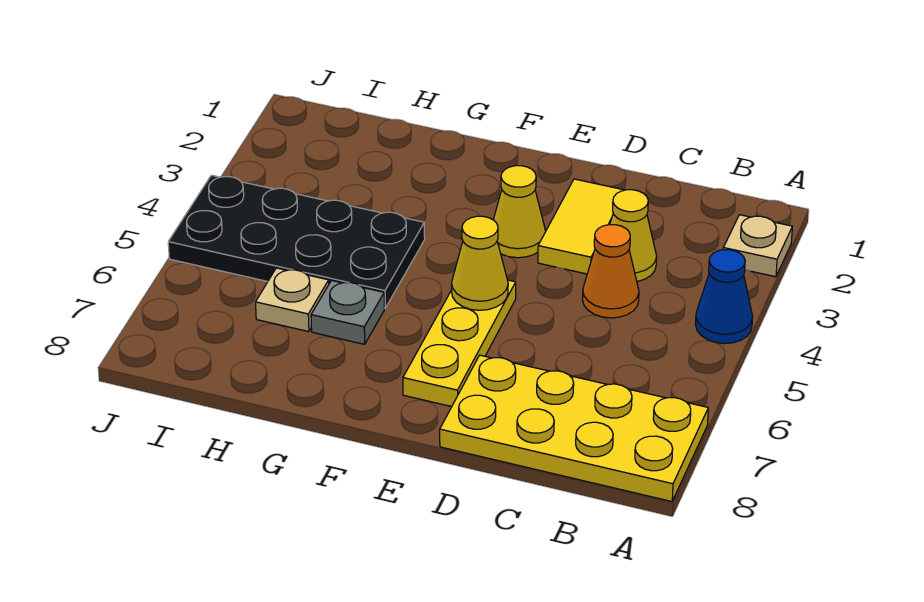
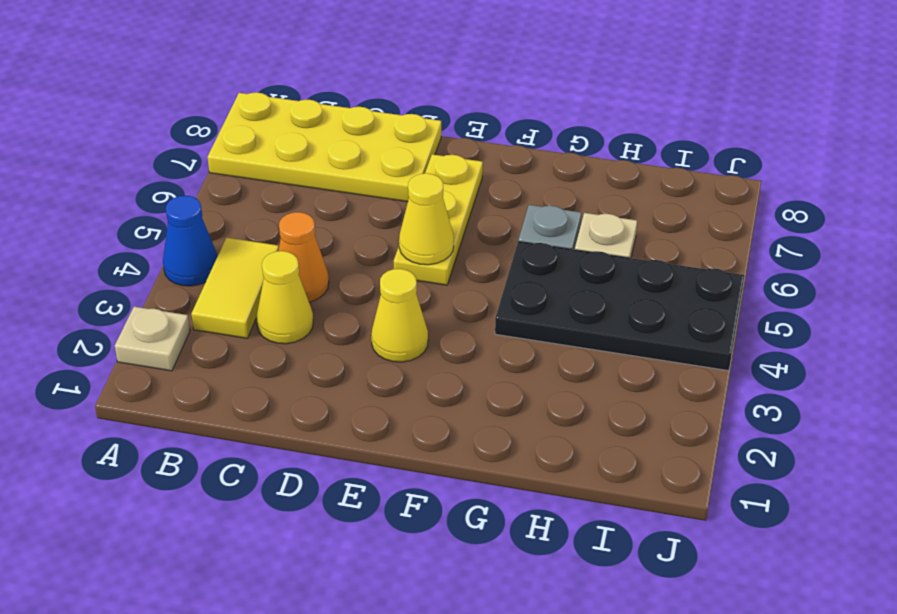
yellow 1x2 tile [538,179,624,274] -> yellow 1x2 tile moved to [192,238,279,338]

